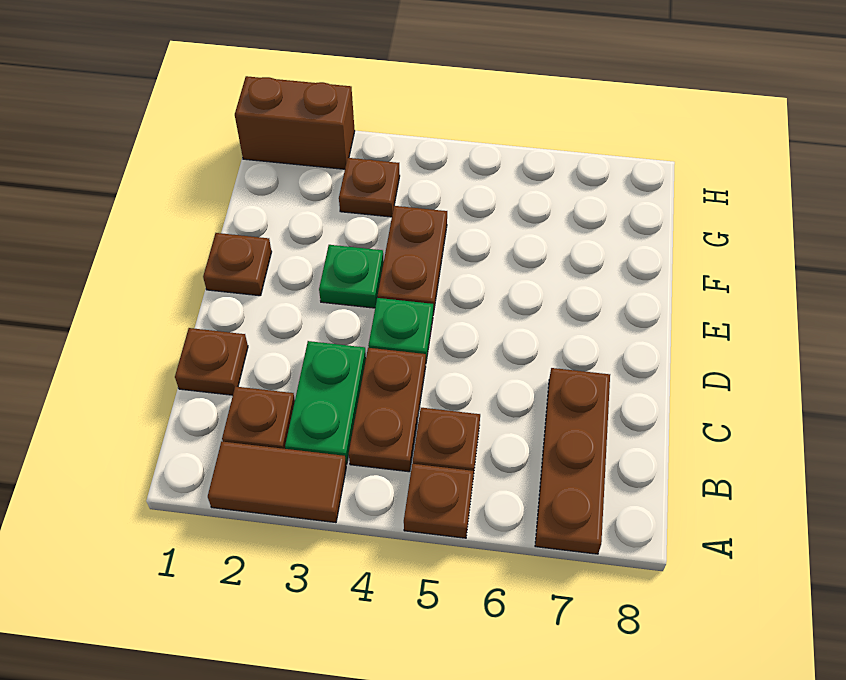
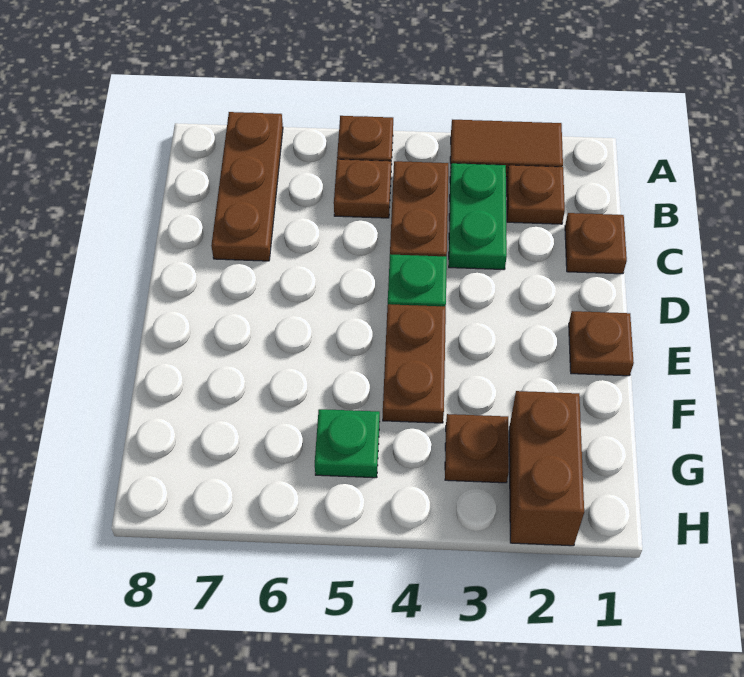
green 1x1 plate [319,245,384,308] -> green 1x1 plate moved to [315,409,380,478]
brown 1x2 brick [235,76,355,169] -> brown 1x2 brick turned to [509,391,584,546]

